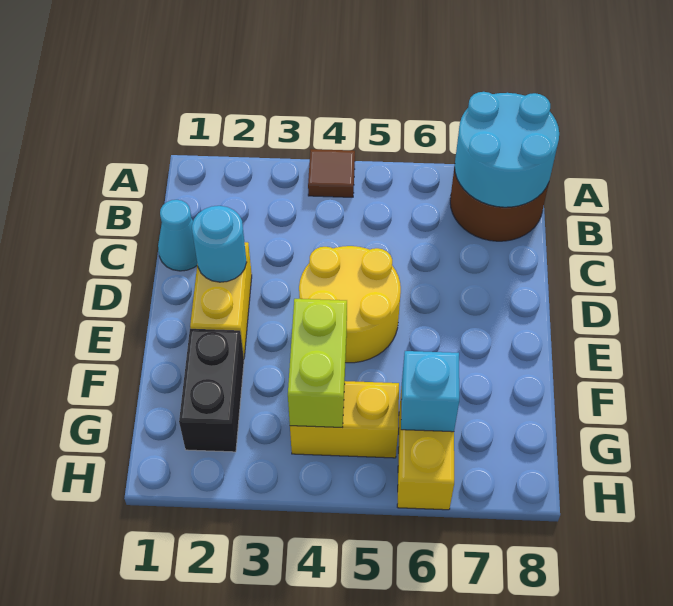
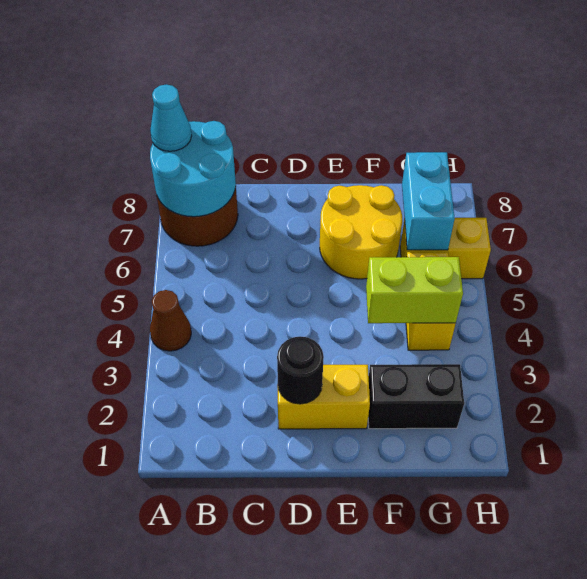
brown 1x1 tile [308,149,355,197] -> brown 1x1 cone [150,290,191,351]
cyan 1x1 cone [158,200,197,271] -> cyan 1x1 cone moved to [150,84,192,151]
cyan 1x1 round brick [192,206,247,282] -> black 1x1 round brick [277,336,324,404]
yellow 2x2 round brick [299,246,401,363] -> yellow 2x2 round brick moved to [320,185,402,279]
cyan 1x1 brick [401,351,459,432] -> cyan 1x2 brick [402,152,455,250]

